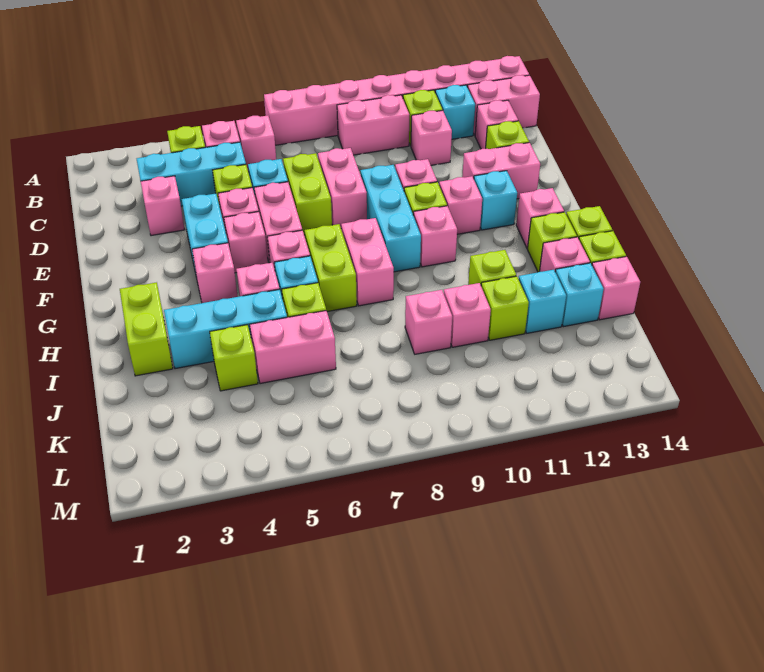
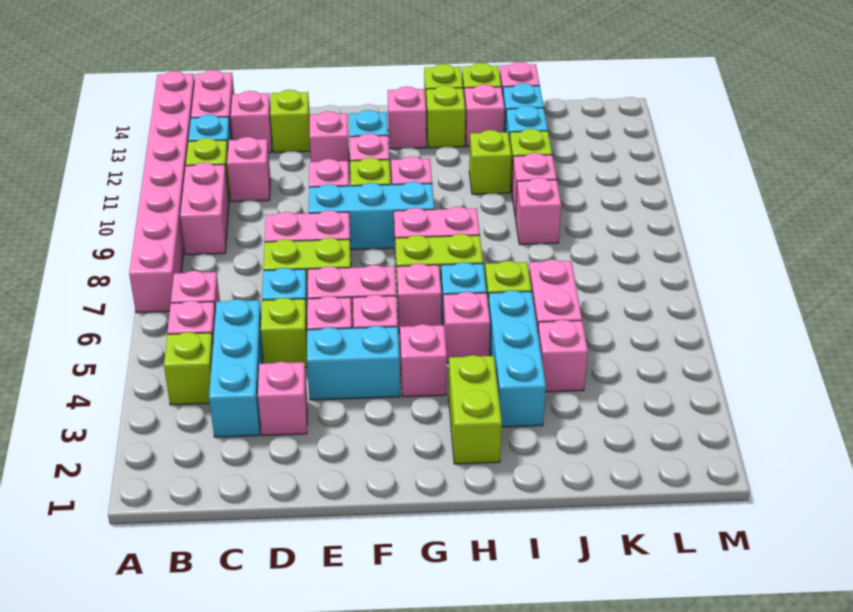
pink 1x2 brick [462,143,540,199] -> pink 1x1 brick [310,111,349,165]
lime 1x2 brick [120,282,173,376] -> lime 1x2 brick turned to [449,355,502,464]
lime 1x1 brick [210,325,258,391] -> pink 1x1 brick [538,320,588,392]

